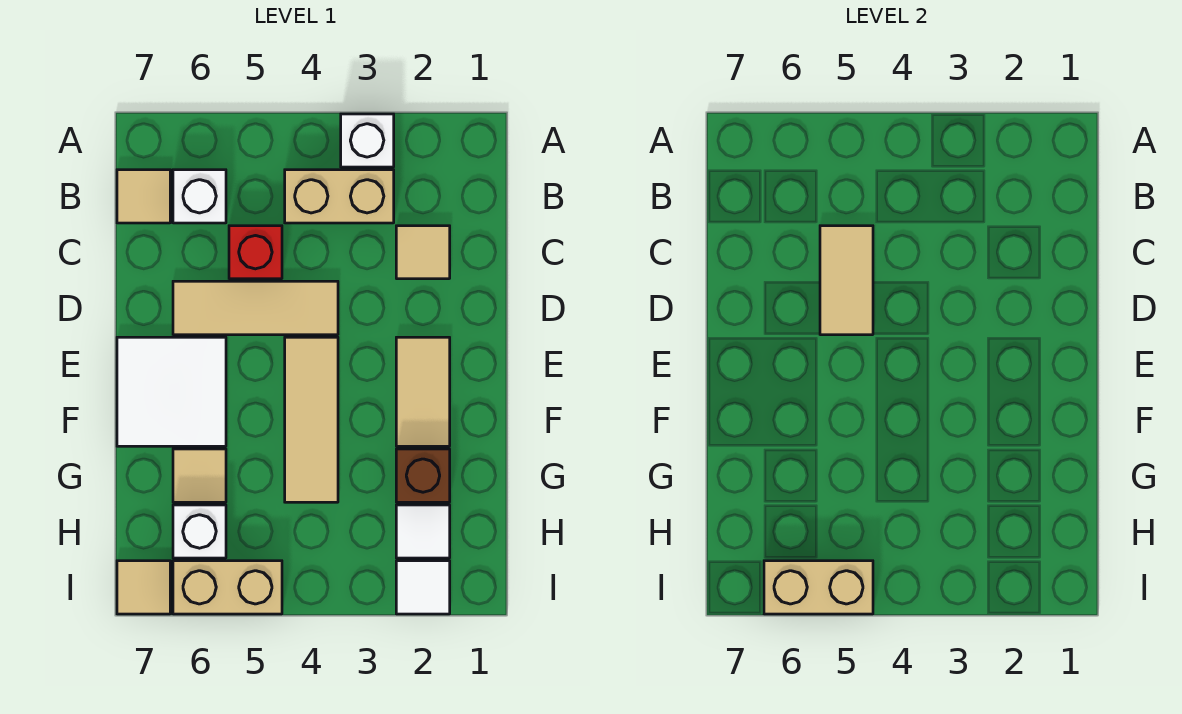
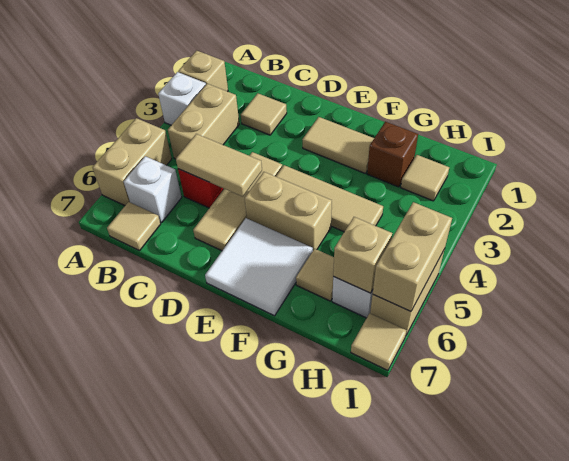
none -> tan 1x1 brick [178,51,228,92]
none -> tan 1x2 brick [92,118,172,206]
none -> tan 1x2 brick [245,172,332,250]
white 1x1 tile [396,505,450,558] -> tan 1x1 tile [401,155,449,201]
none -> tan 1x1 brick [333,217,392,293]
white 1x1 tile [396,561,450,614] -> none

